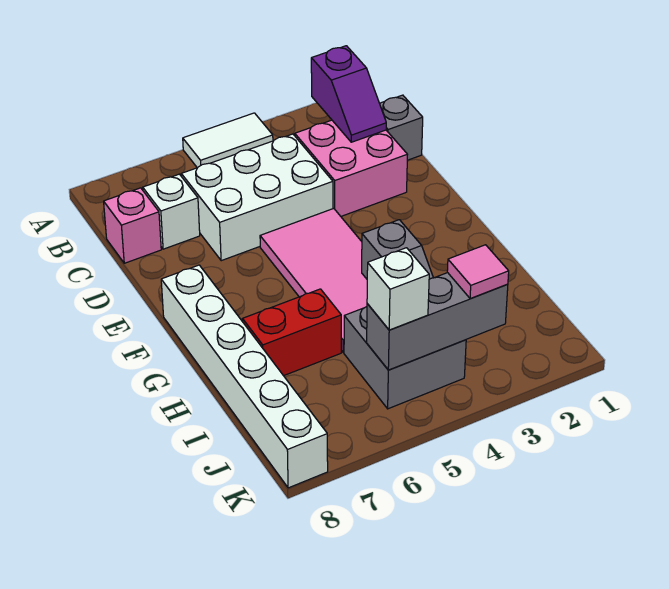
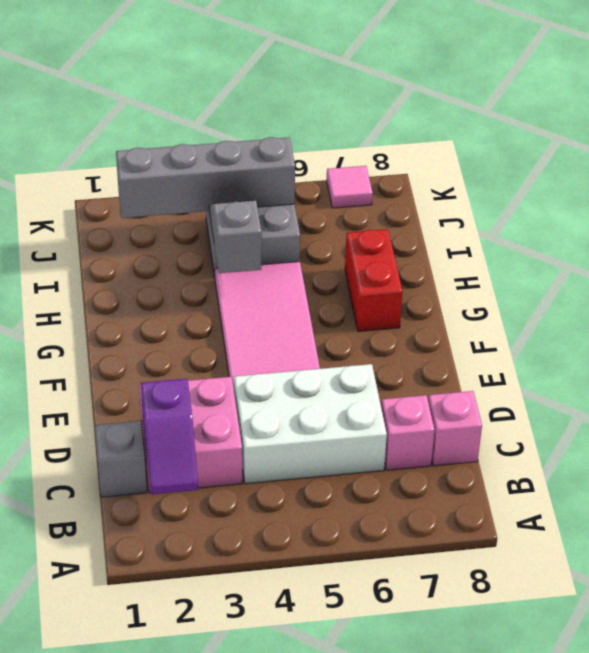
white 1x2 tile [183,113,273,168] -> none
purple 1x2 slope [311,46,386,142] -> purple 1x2 slope turned to [141,379,198,494]
white 1x1 brick [143,174,200,249] -> pink 1x1 brick [381,395,435,470]
white 1x6 brick [161,265,328,488] -> none
red 1x2 brick [243,289,341,376] -> red 1x2 brick turned to [345,229,403,332]
grey 1x3 brick [367,273,508,370] -> grey 1x4 brick [116,137,295,218]
pink 1x1 tile [447,245,509,299] -> pink 1x1 tile moved to [327,166,373,208]
white 1x1 brick [367,248,429,330] -> none

